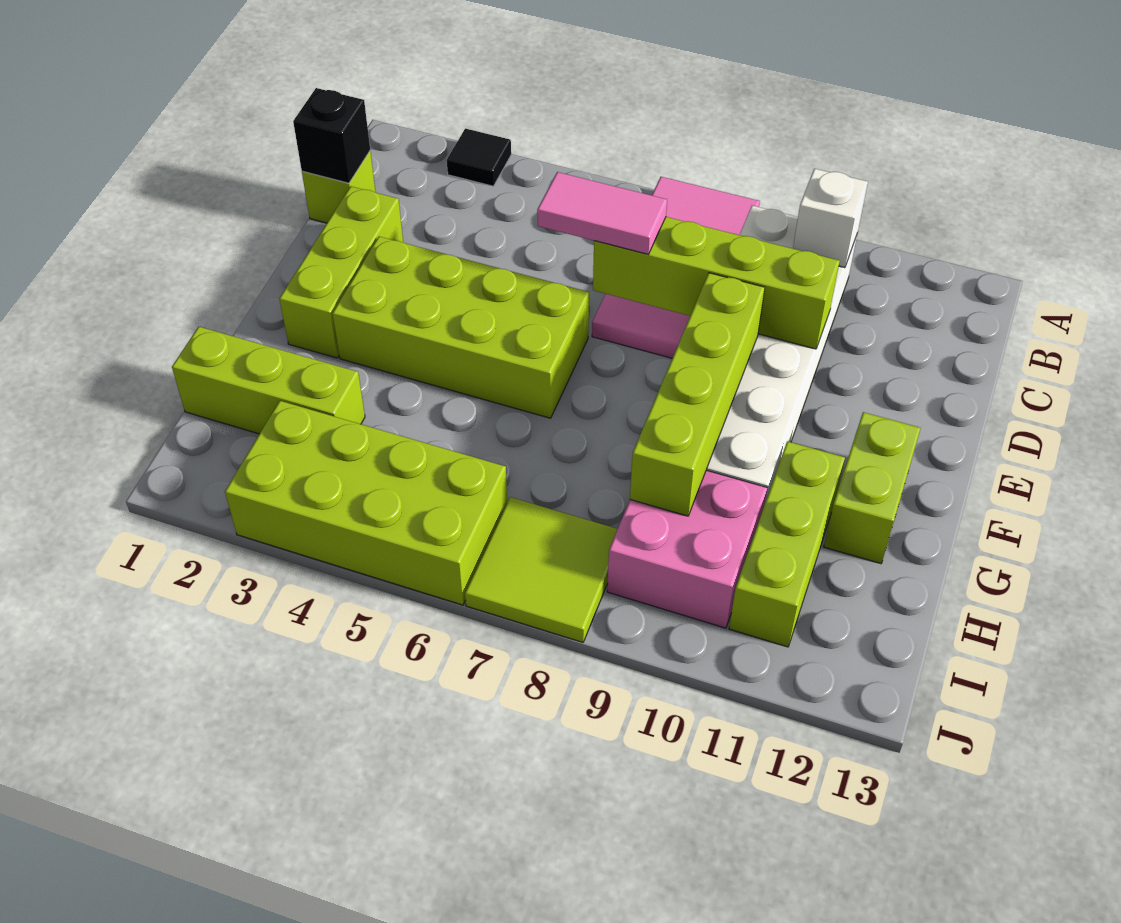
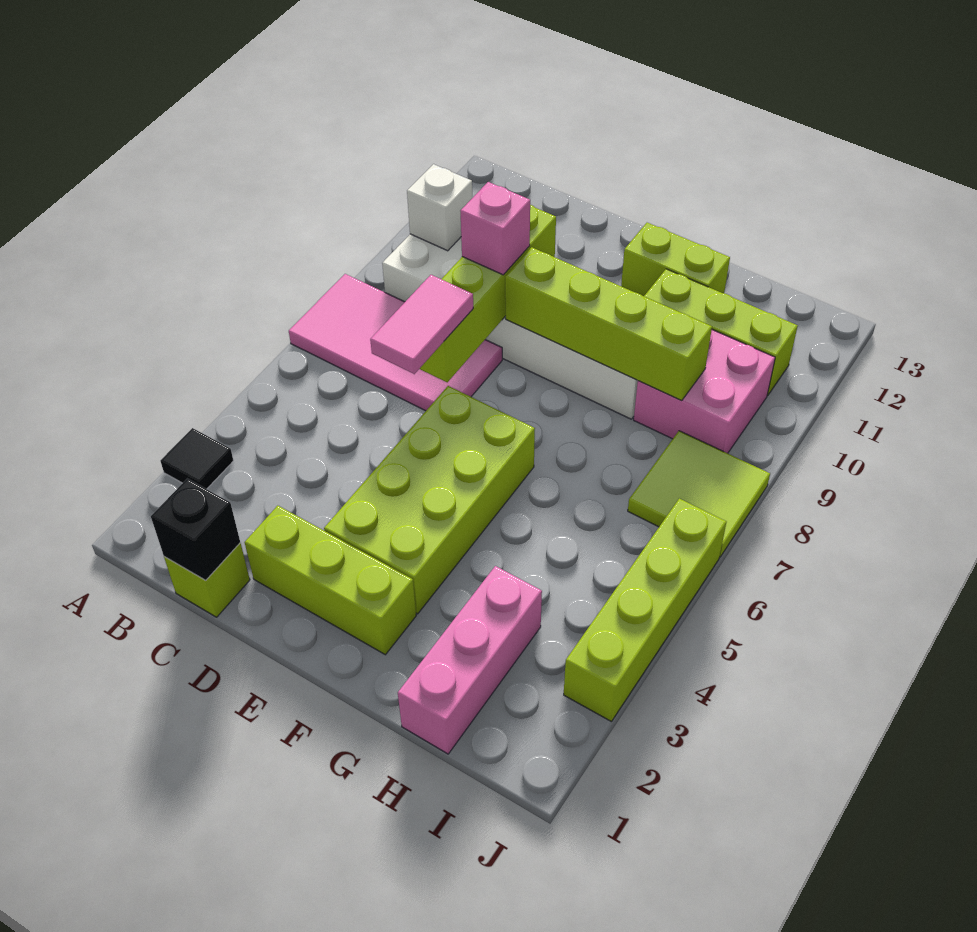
none -> pink 1x1 brick [461,182,530,275]
lime 1x3 brick [172,327,365,434] -> pink 1x3 brick [398,566,542,754]
lime 2x4 brick [225,401,507,605] -> lime 1x4 brick [564,499,726,722]

